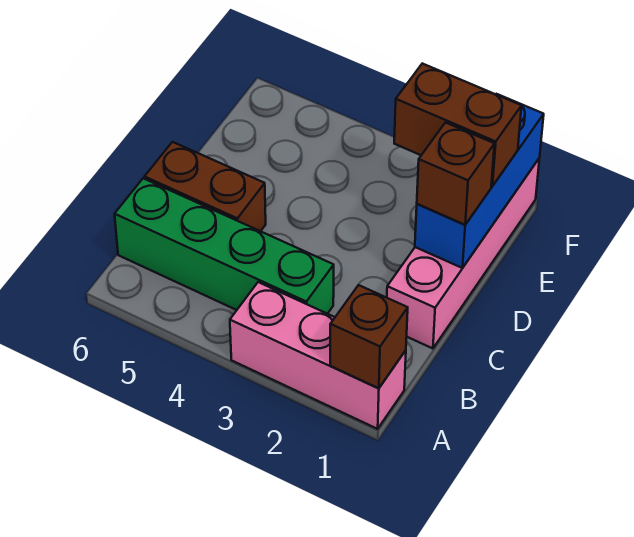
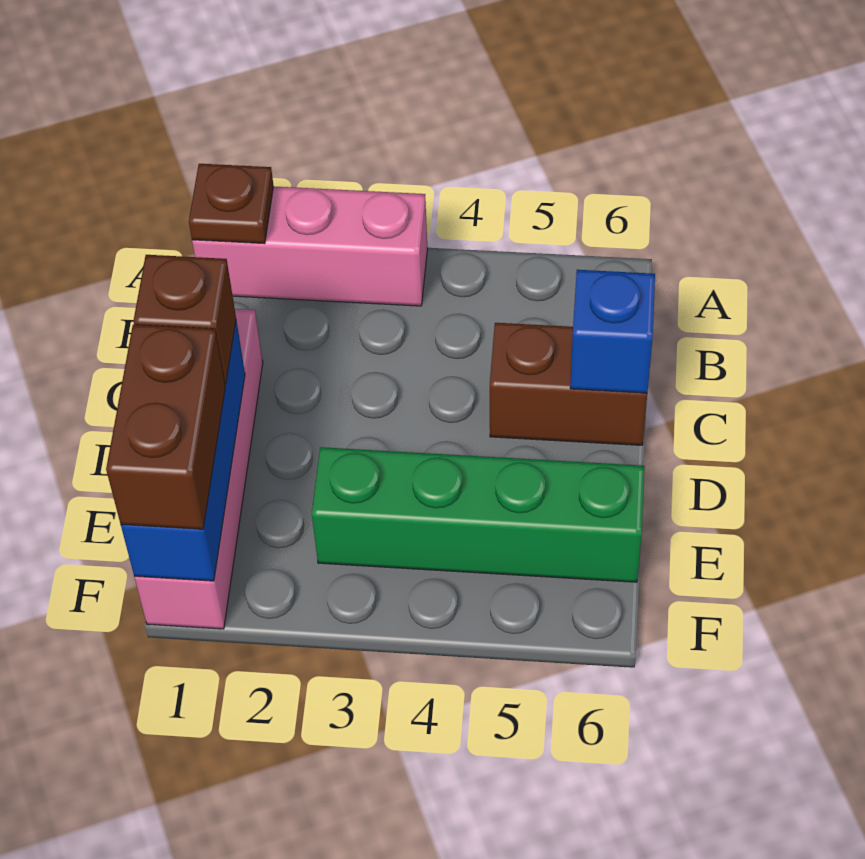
brown 1x1 brick [330,285,408,388] -> brown 1x1 plate [189,164,273,244]
green 1x4 brick [115,178,334,314] -> green 1x4 brick moved to [312,447,644,582]
none -> blue 1x1 brick [570,270,655,393]
brown 1x2 brick [394,64,522,186] -> brown 1x2 brick turned to [106,325,225,529]

